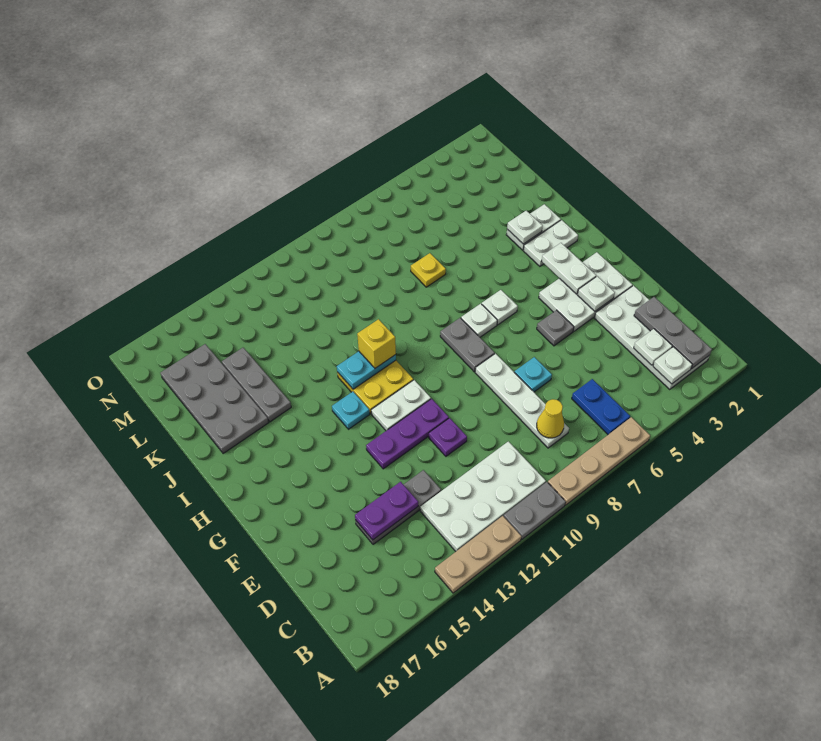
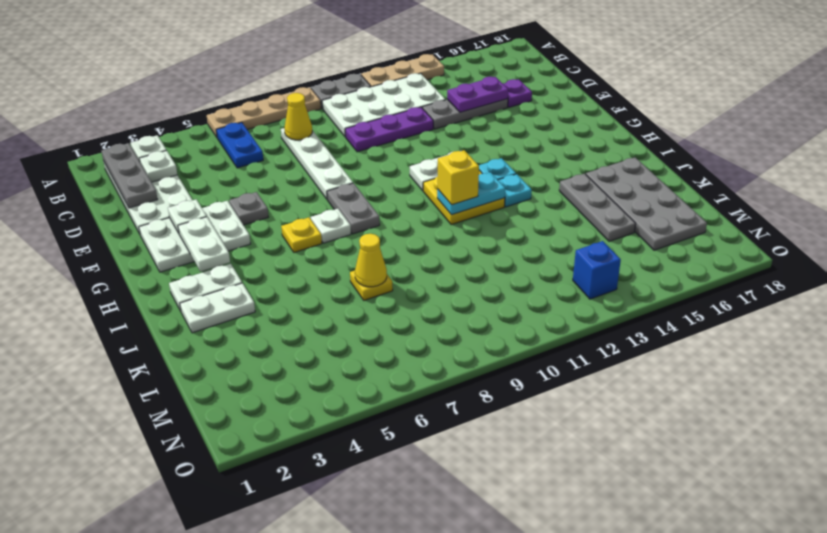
cyan 1x1 plate [514,357,552,392] -> cyan 1x1 plate moved to [498,174,532,207]
purple 1x1 plate [429,418,467,456] -> purple 1x1 plate moved to [504,79,532,107]
purple 1x3 plate [366,399,449,469] -> purple 1x3 plate moved to [345,107,433,152]
white 1x1 plate [482,290,518,325] -> yellow 1x1 plate [281,217,322,252]
white 1x1 plate [507,211,543,244] -> none
none -> yellow 1x1 cone [355,234,387,287]
none -> blue 1x1 brick [573,241,621,299]

